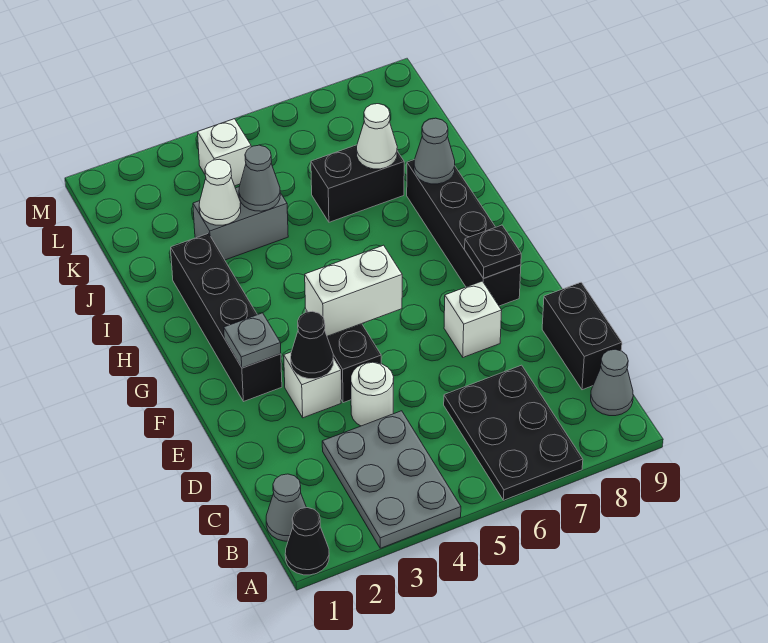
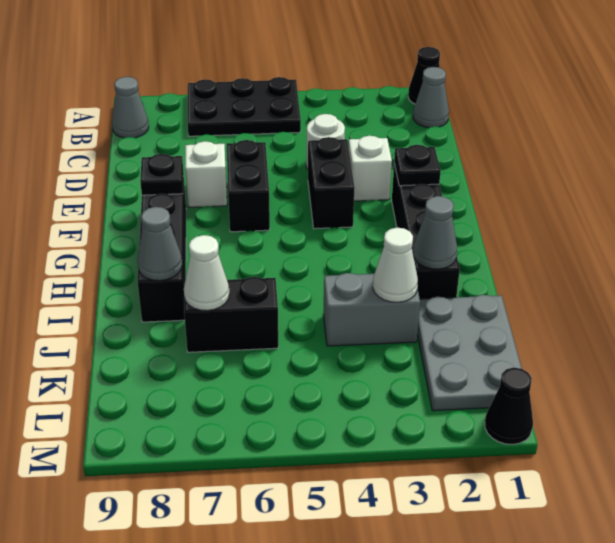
grey 2x3 plate [322,411,461,548] -> grey 2x3 plate moved to [417,295,522,411]
black 2x3 plate [444,365,583,500] -> black 2x3 plate turned to [188,77,301,136]
black 1x2 brick [542,282,622,390] -> black 1x2 brick moved to [227,140,270,232]
black 1x1 cone [291,311,333,379] -> black 1x1 cone moved to [485,368,533,444]
grey 1x1 plate [224,313,281,368] -> black 1x1 plate [394,145,441,186]
white 1x2 brick [305,245,402,336] -> none
grey 1x1 cone [239,145,280,211] -> grey 1x1 cone moved to [413,196,457,269]
white 1x1 brick [198,119,251,186] -> none

